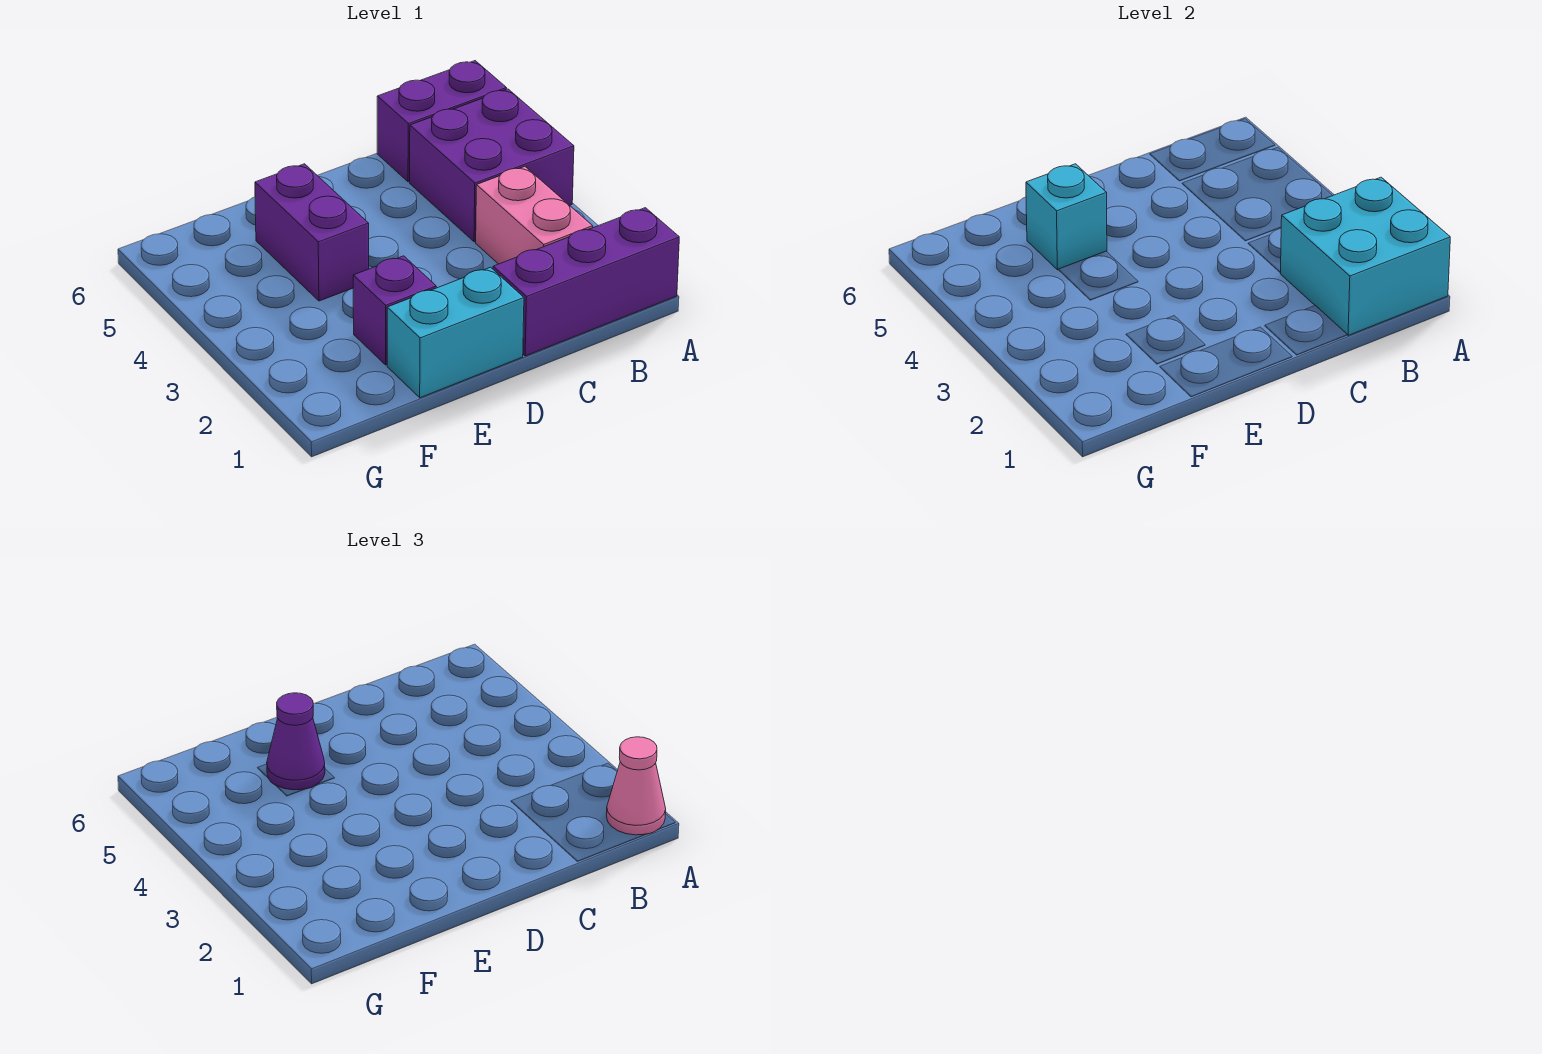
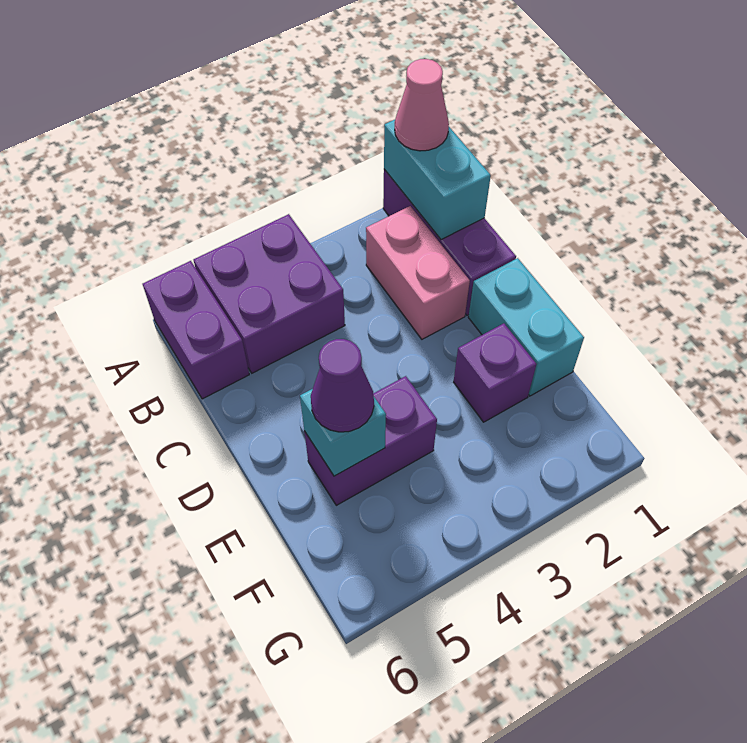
cyan 2x2 brick [1280,177,1450,335] -> cyan 1x2 brick [384,120,491,240]
pink 1x2 brick [476,166,593,264] -> pink 1x2 brick turned to [366,206,470,339]

